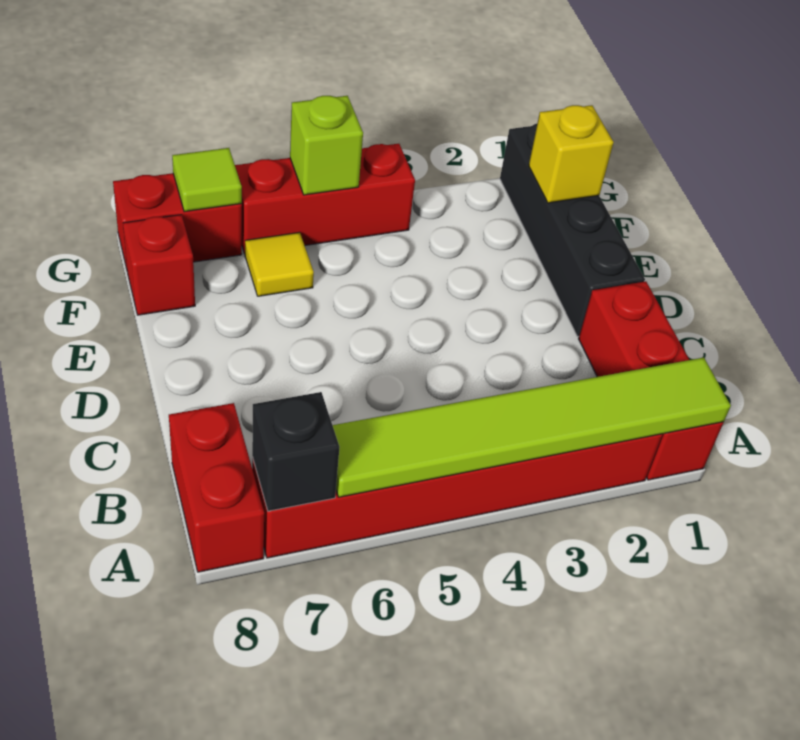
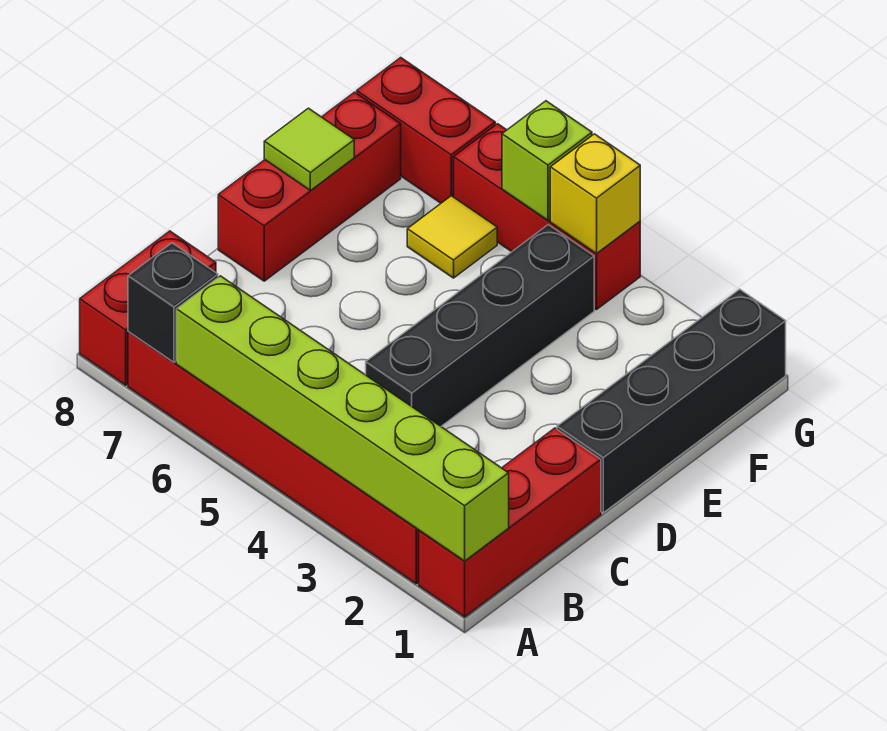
lime 1x6 tile [333,357,731,497] -> lime 1x6 brick [176,276,509,561]
none -> black 1x4 brick [366,225,594,426]
yellow 1x1 brick [529,105,614,203] -> yellow 1x1 brick moved to [550,134,640,254]
red 1x1 brick [123,215,195,315] -> red 1x3 brick [218,92,401,281]
lime 1x1 tile [172,148,242,212] -> lime 1x1 tile moved to [264,108,354,191]

